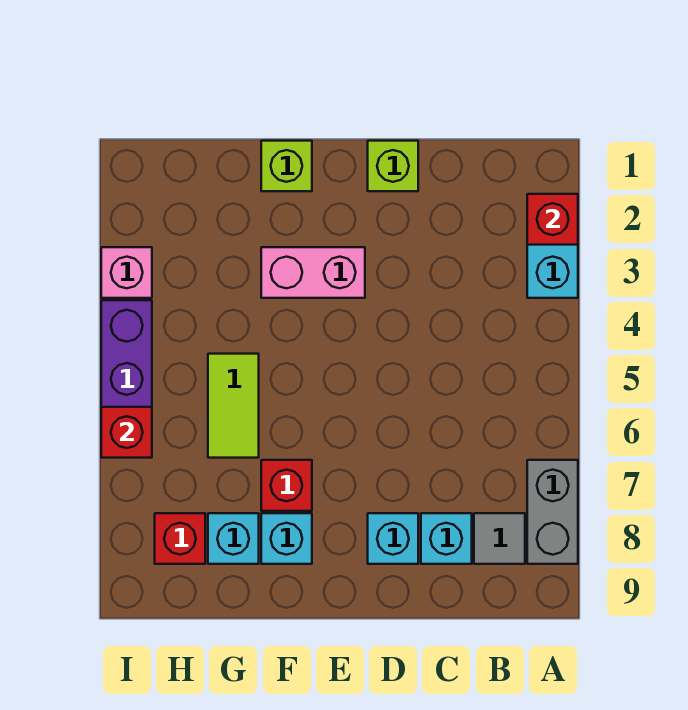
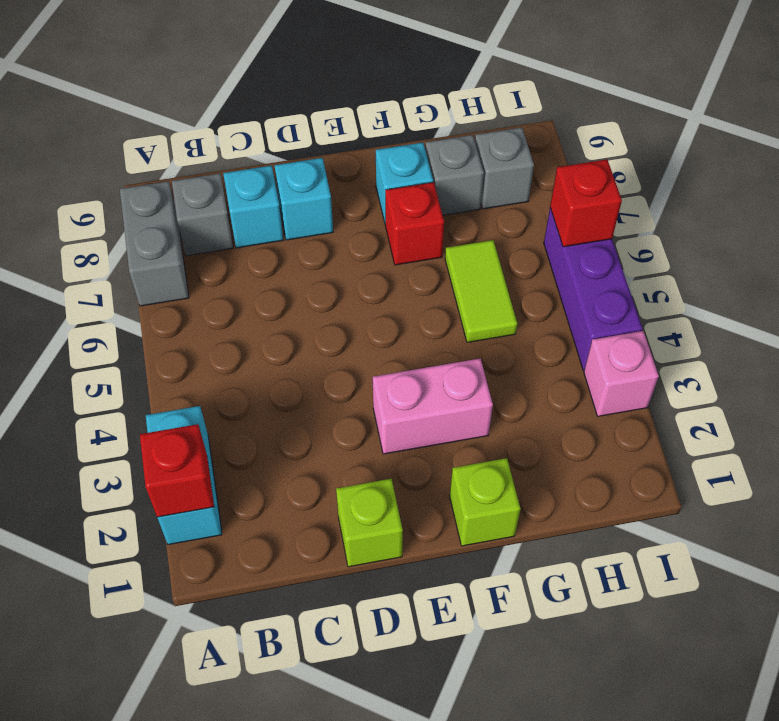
grey 1x1 tile [474,513,525,564] -> grey 1x1 brick [172,173,233,256]
cyan 1x1 brick [208,513,259,564] -> grey 1x1 brick [425,135,484,215]
red 1x1 brick [155,513,205,564] -> grey 1x1 brick [475,127,534,209]

